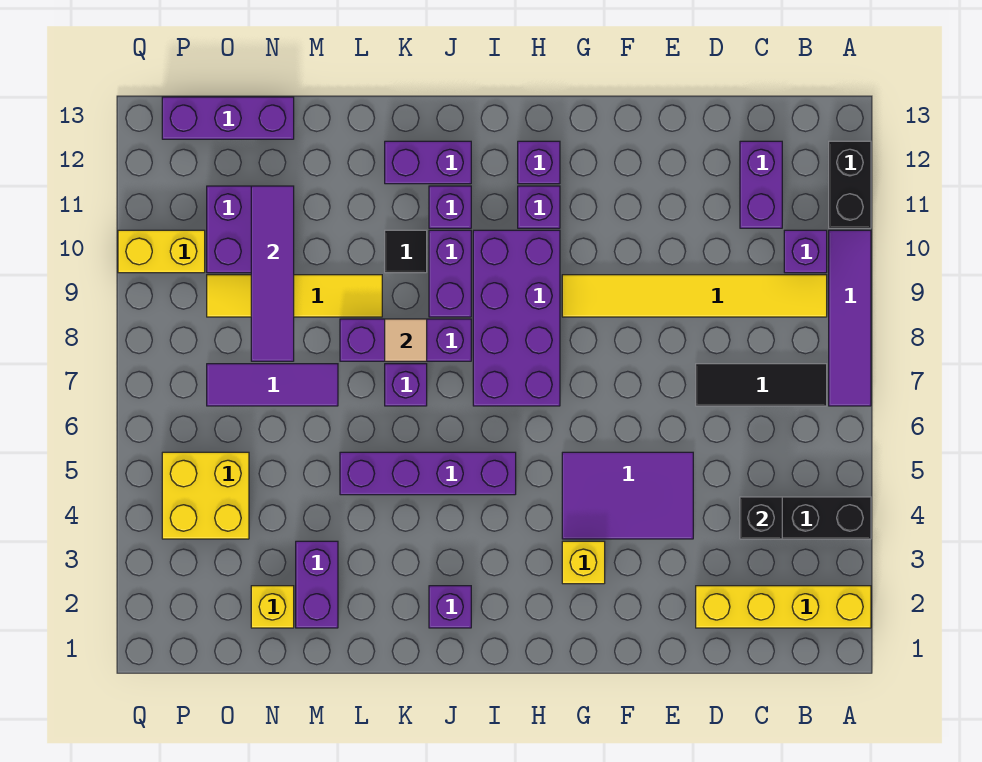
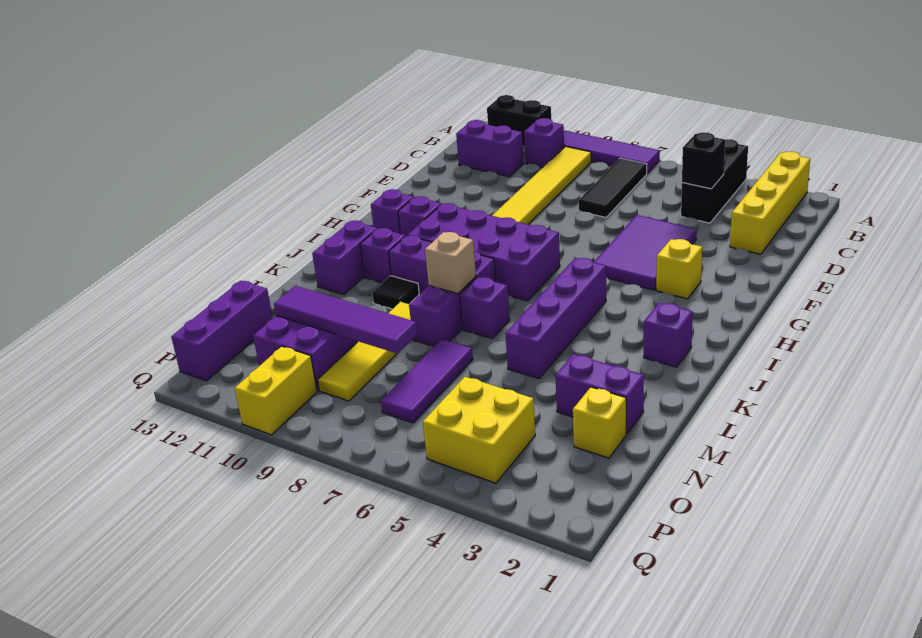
tan 1x1 tile [385,319,427,361] -> tan 1x1 brick [425,232,476,294]

